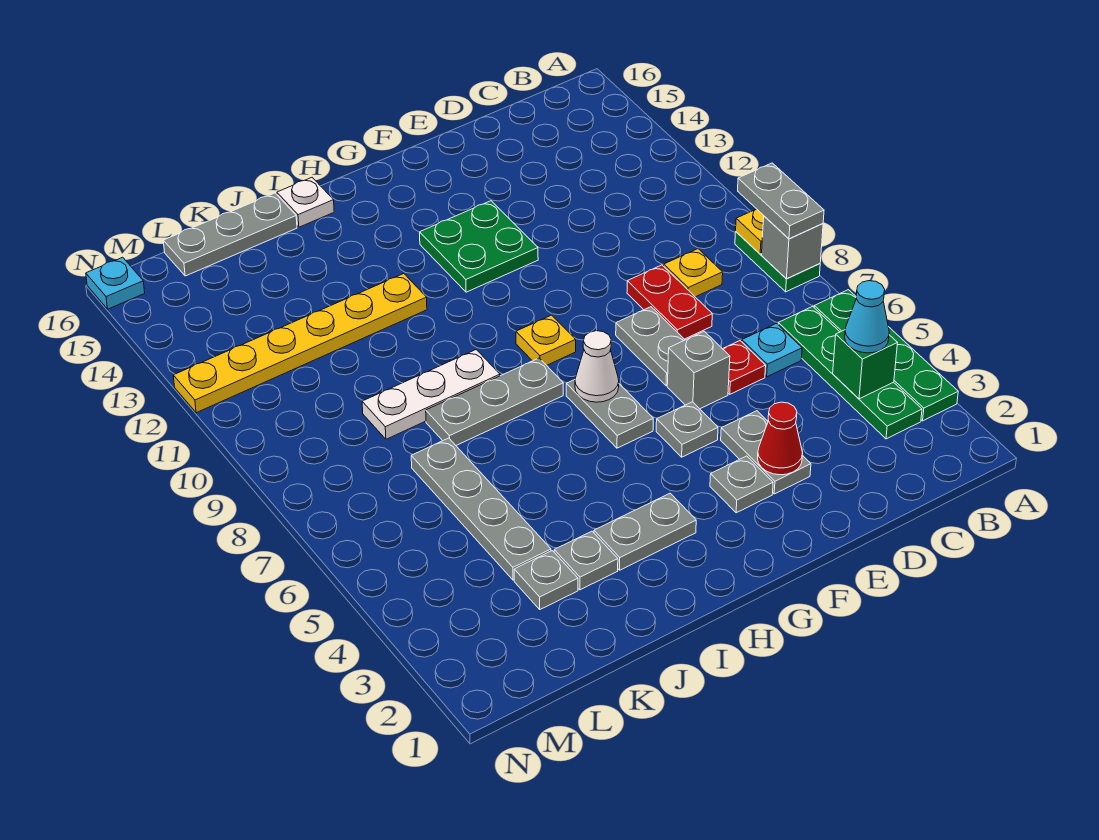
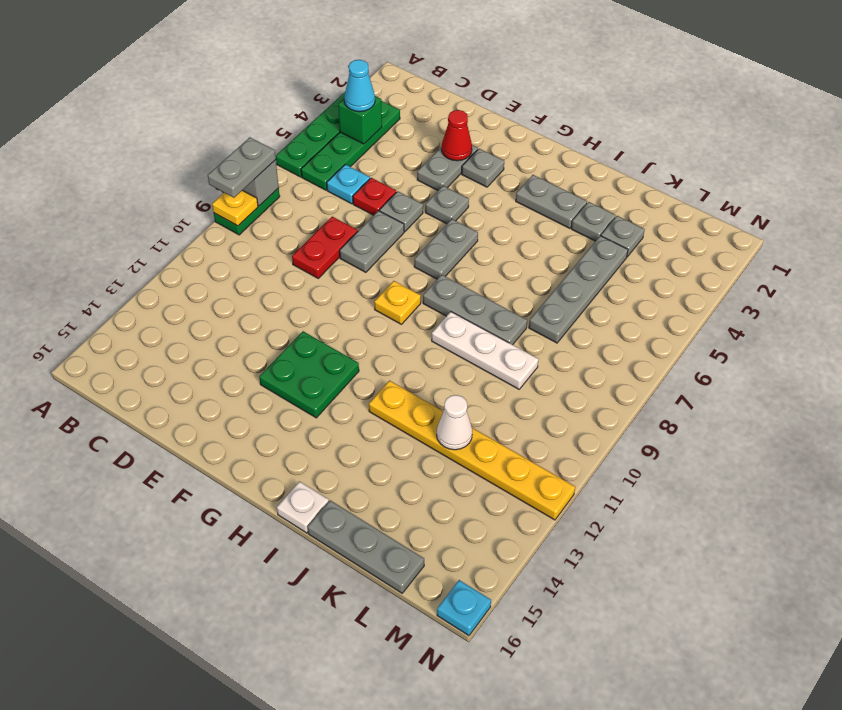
yellow 1x1 plate [664,249,723,297] -> none
grey 1x1 brick [667,331,730,409] -> grey 1x1 plate [379,191,423,232]
white 1x1 cone [575,331,619,402] -> white 1x1 cone moved to [437,395,472,450]

